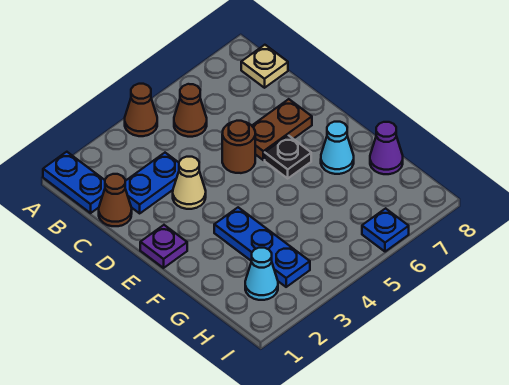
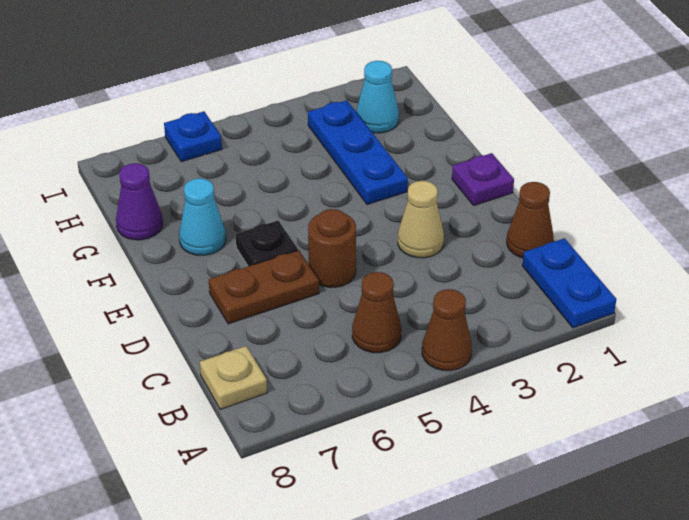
blue 1x2 plate [125,153,179,213] -> none

